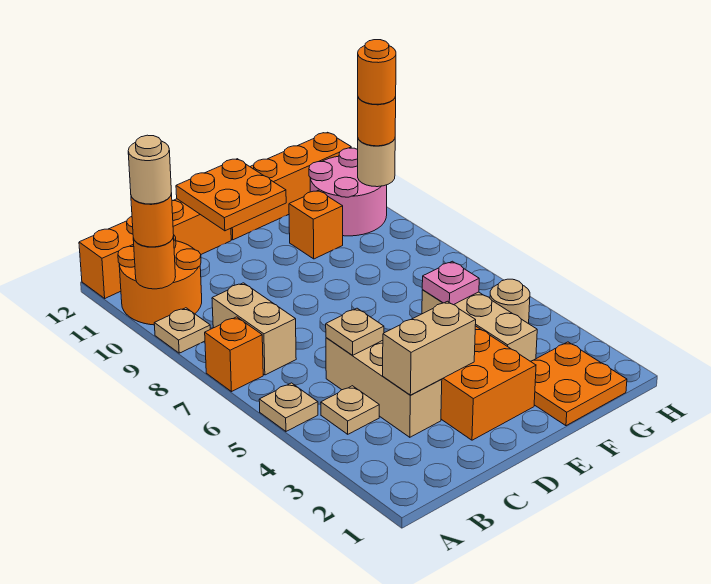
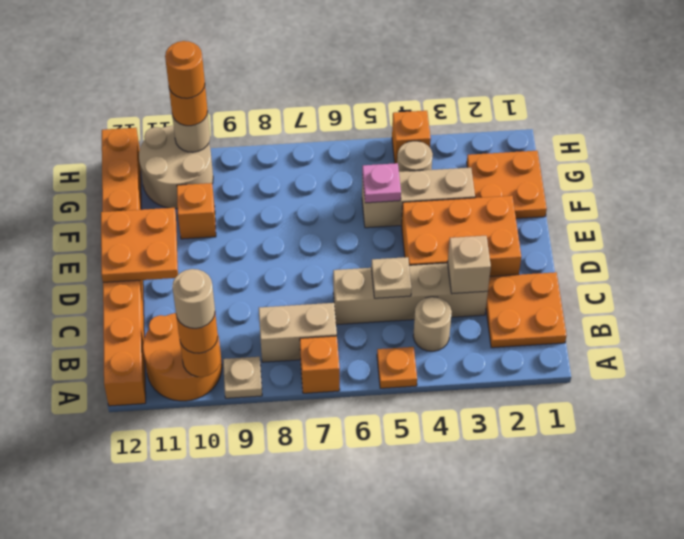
tan 1x1 plate [259,383,318,431] -> orange 1x1 plate [377,347,417,388]
none -> orange 2x2 plate [486,272,567,348]
tan 1x1 plate [321,386,379,434] -> tan 1x1 round brick [413,297,452,351]
tan 1x3 brick [326,338,442,437] -> tan 1x4 brick [333,263,488,325]
tan 1x2 brick [383,301,476,395] -> tan 1x1 brick [448,236,491,294]
pink 2x2 round brick [309,148,387,236] -> tan 2x2 round brick [139,126,213,209]
none -> orange 1x1 brick [392,111,431,163]

